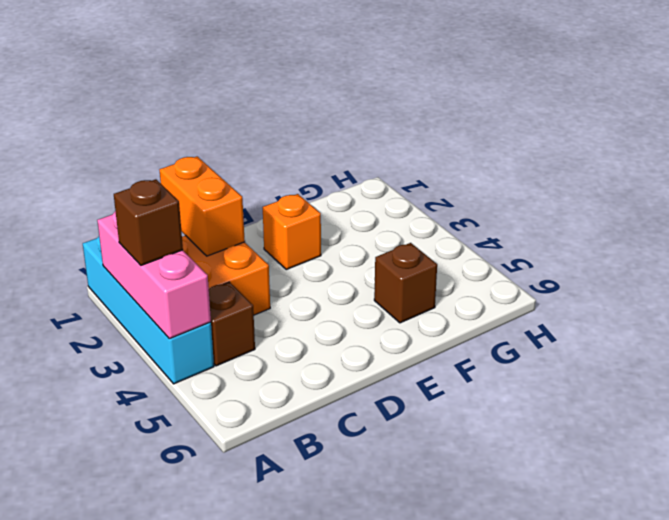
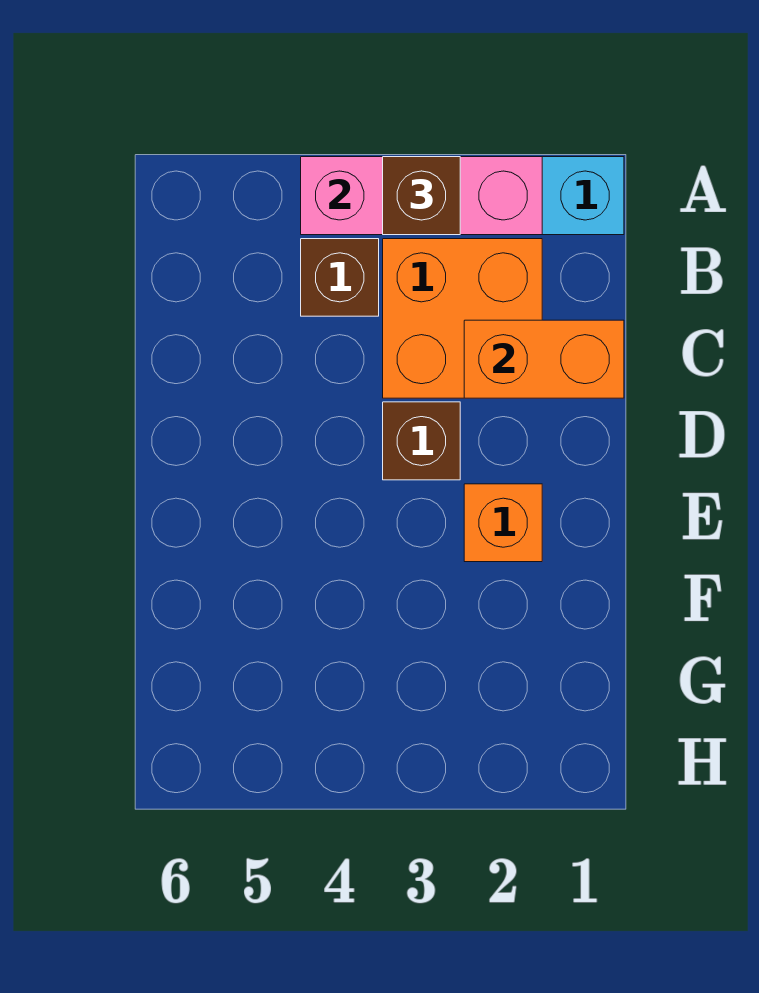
brown 1x1 brick [374,243,437,323] -> brown 1x1 brick moved to [383,402,460,480]

